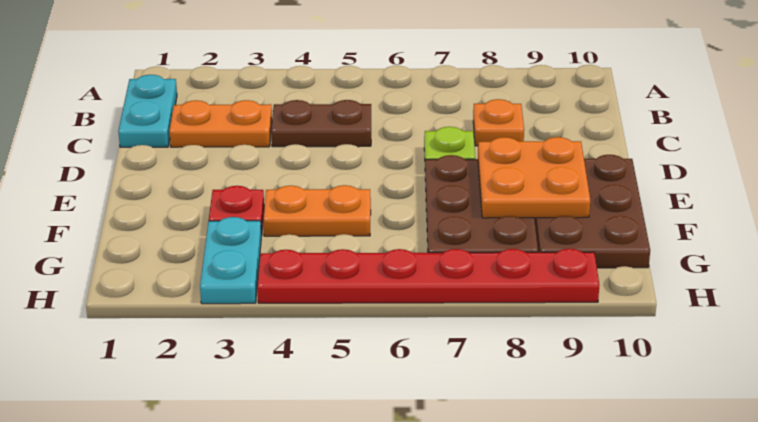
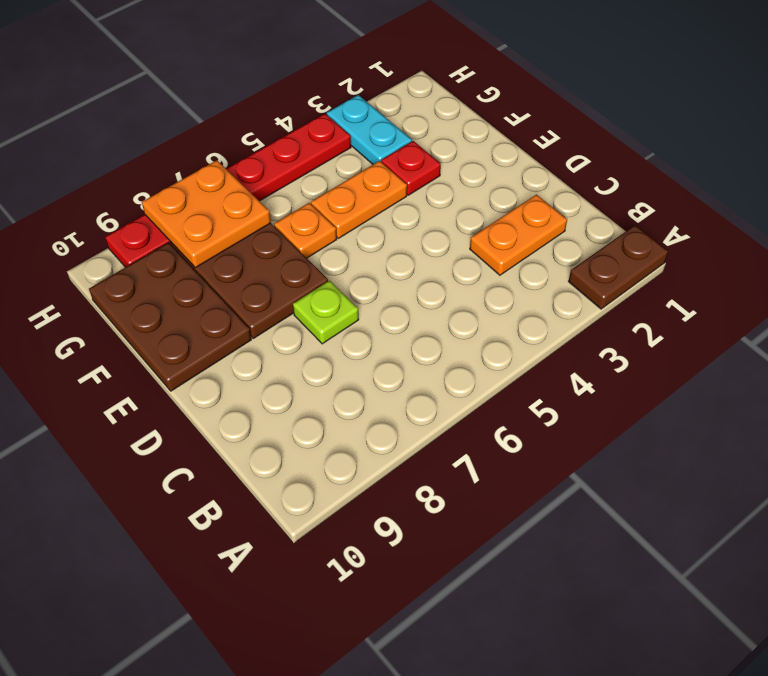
cyan 1x2 plate [118,75,177,147] -> none
brown 1x2 plate [271,100,371,147] -> brown 1x2 plate moved to [568,225,668,309]
orange 1x1 plate [473,99,524,146] -> orange 1x1 plate moved to [274,203,337,258]
orange 2x2 plate [478,137,590,218] -> orange 2x2 plate moved to [142,160,271,268]

